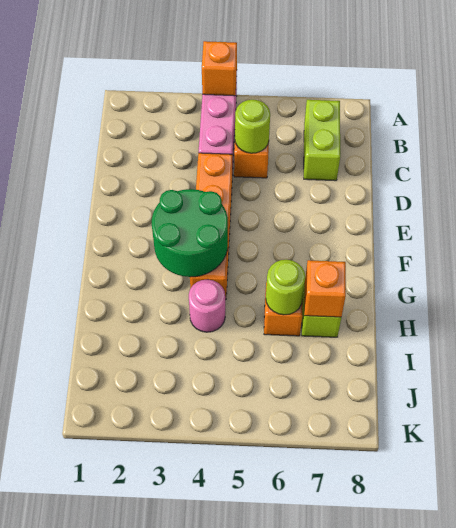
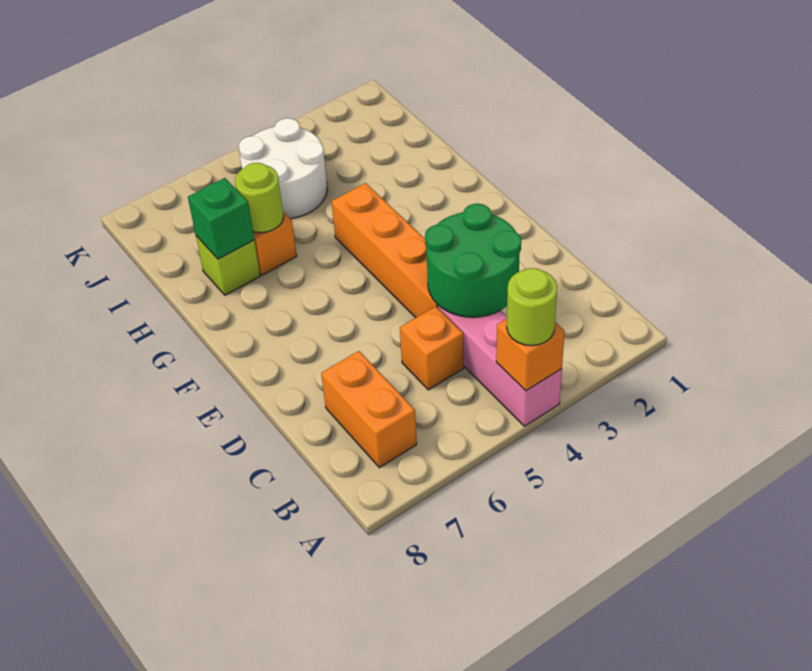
lime 1x2 brick [304,100,340,181] -> orange 1x2 brick [321,351,417,468]
lime 1x1 round brick [235,100,270,153] -> lime 1x1 round brick moved to [507,268,557,346]
green 2x2 round brick [152,189,228,277] -> green 2x2 round brick moved to [425,204,521,317]
pink 1x1 round brick [189,279,225,332] -> none
orange 1x1 brick [304,260,346,317] -> green 1x1 brick [188,178,254,259]
none -> white 2x2 round brick [239,118,327,219]

